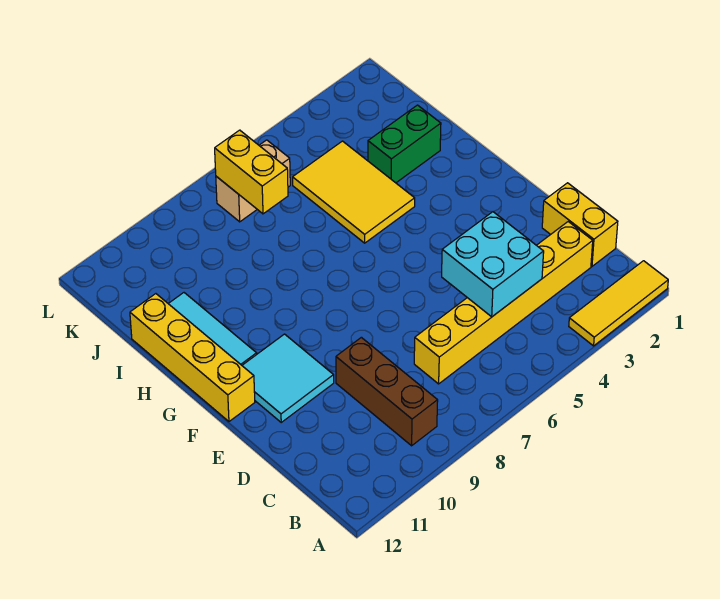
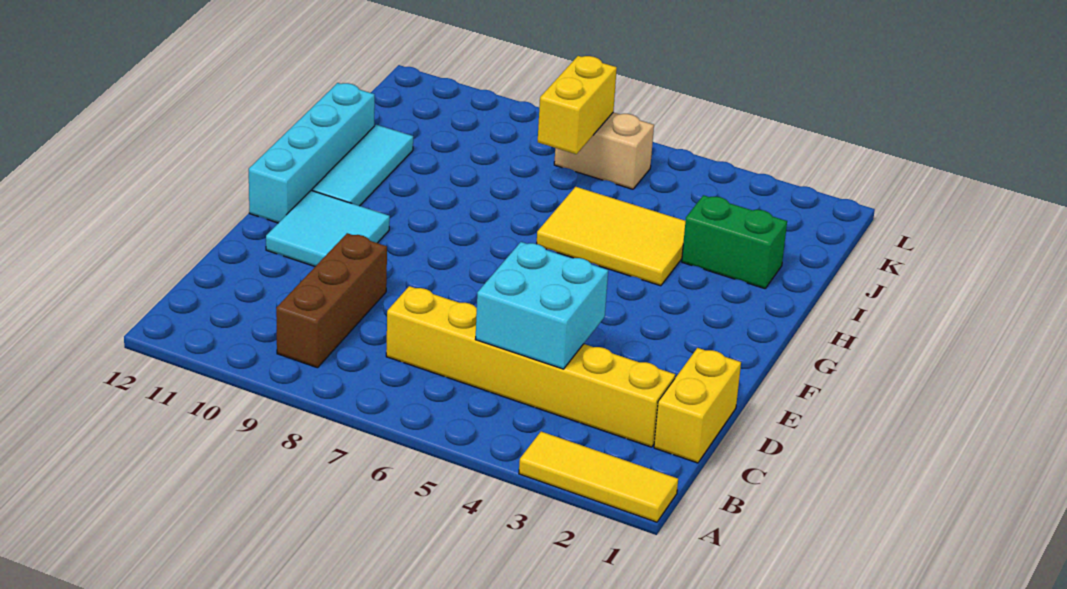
yellow 1x4 brick [130,294,255,421] -> cyan 1x4 brick [249,83,375,223]
yellow 2x3 tile [293,141,415,243] -> yellow 2x3 tile turned to [537,187,685,286]

